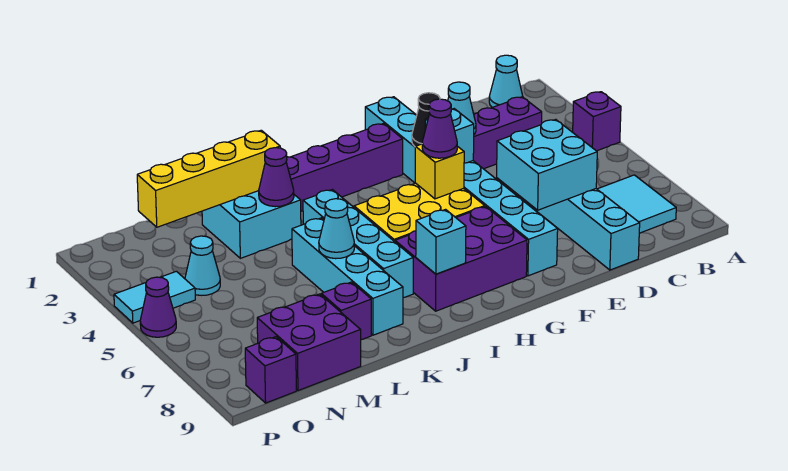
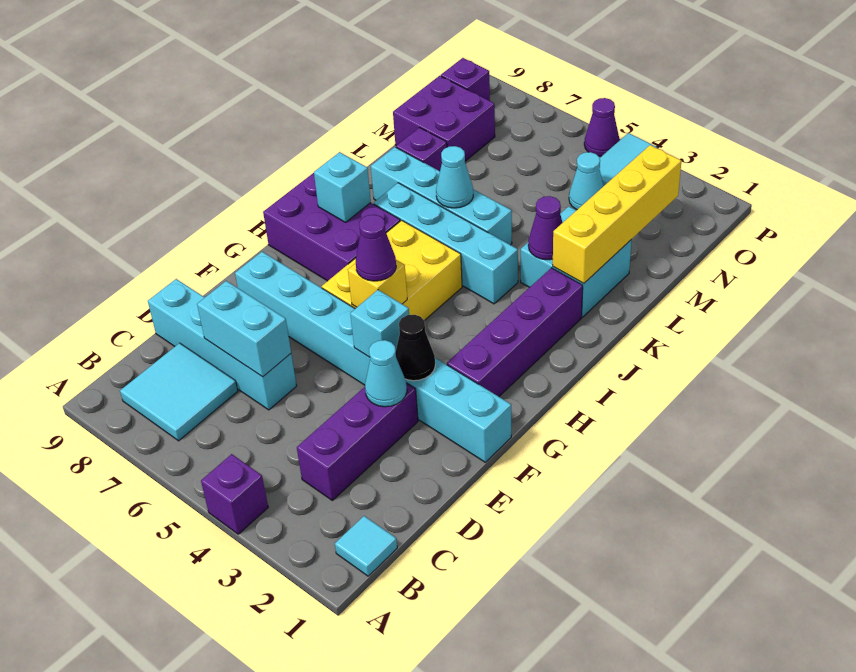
cyan 1x1 cone [489,55,523,107] -> cyan 1x1 tile [335,516,397,576]
cyan 2x2 brick [497,119,597,210] -> cyan 1x2 brick [197,281,291,377]
purple 2x3 brick [395,207,527,311] -> purple 2x3 brick turned to [263,173,400,281]

